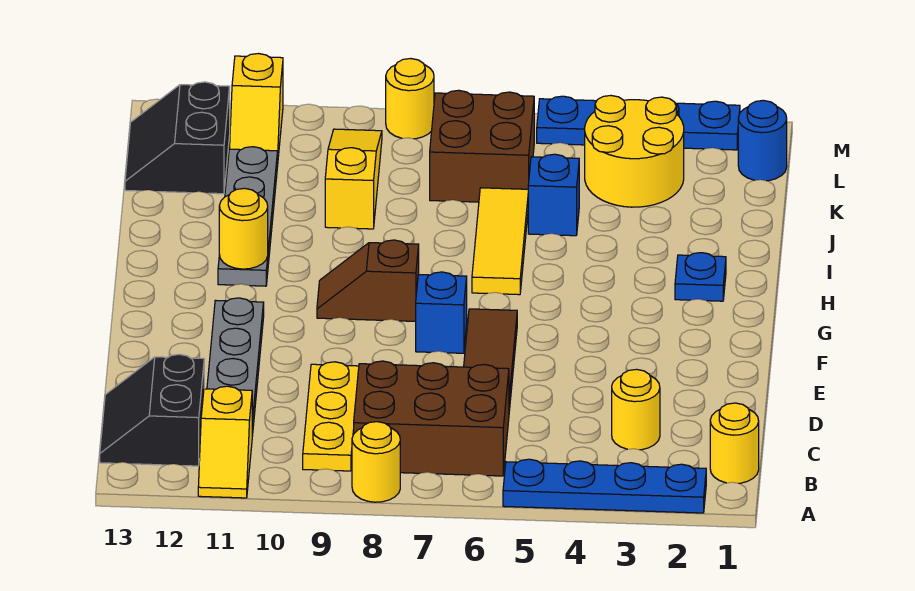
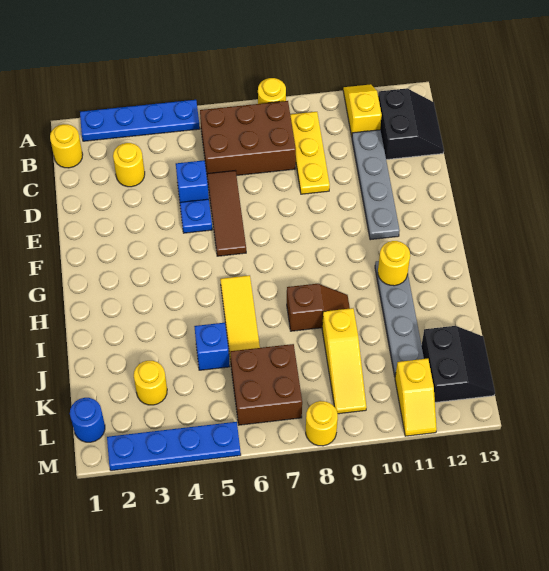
blue 1x1 brick [416,272,467,353] -> blue 1x1 brick moved to [176,160,209,202]
brown 1x2 slope [317,240,419,321] -> brown 1x2 slope moved to [287,284,350,331]
blue 1x1 plate [675,253,726,301] -> blue 1x1 plate moved to [180,199,212,233]
yellow 2x2 round brick [585,96,684,207] -> yellow 1x1 round brick [134,361,167,405]
yellow 1x2 slope [230,54,283,156] -> yellow 1x2 slope turned to [395,359,437,436]

